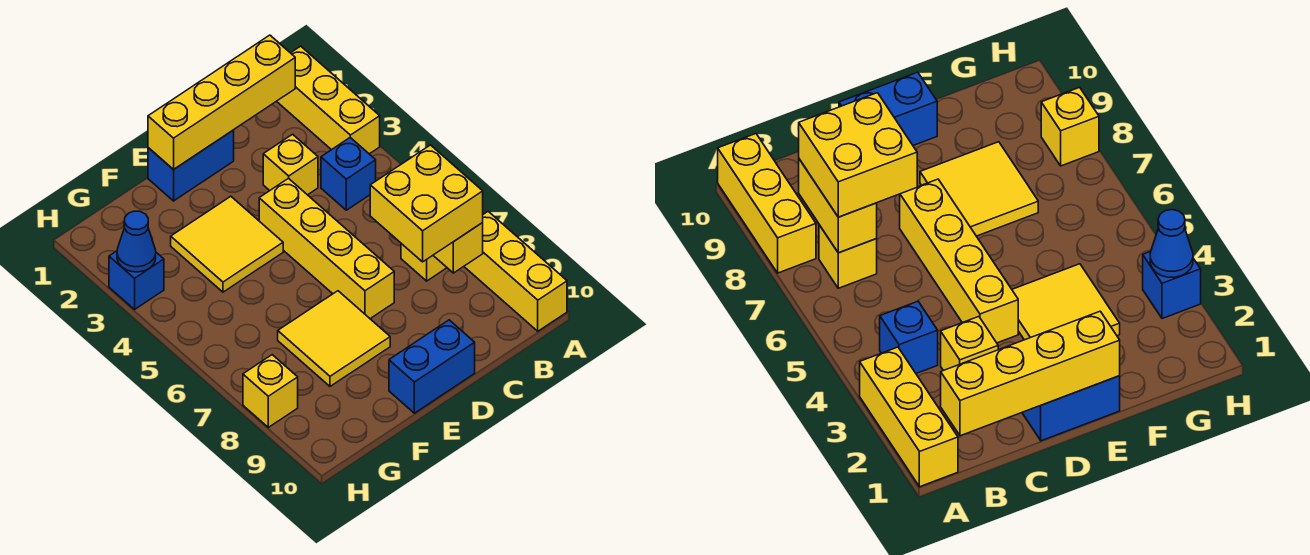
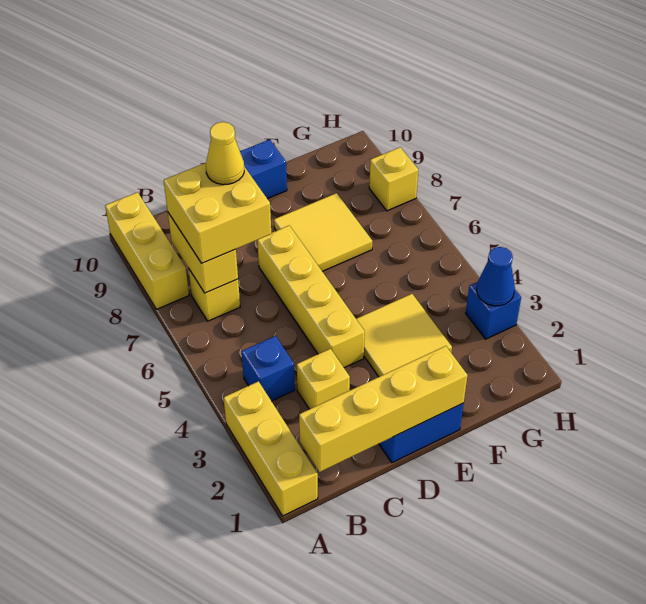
none -> yellow 1x1 cone [206,122,244,185]

